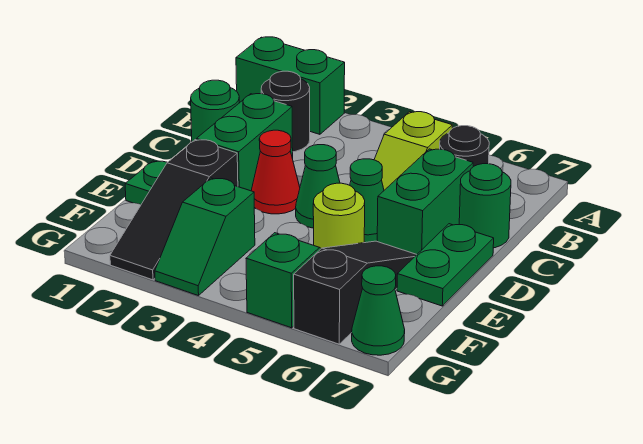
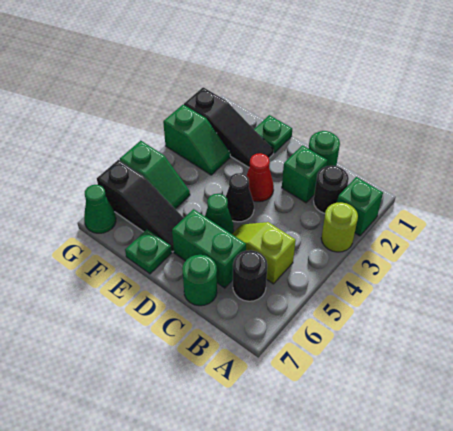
green 1x2 brick [236,37,345,134] -> green 1x1 brick [337,177,383,236]
green 1x2 brick [197,94,293,191] -> green 1x1 brick [282,145,327,203]
green 1x1 cone [296,145,340,228] -> black 1x1 cone [226,173,254,222]
green 1x2 plate [397,224,494,306] -> green 1x1 plate [125,229,172,274]
black 1x3 slope [110,140,238,280] -> black 1x3 slope turned to [184,87,274,167]
lime 1x1 round brick [313,183,365,248] -> lime 1x1 round brick moved to [321,202,358,252]
green 1x2 slope [155,178,255,296] -> green 1x2 slope turned to [163,105,230,175]

